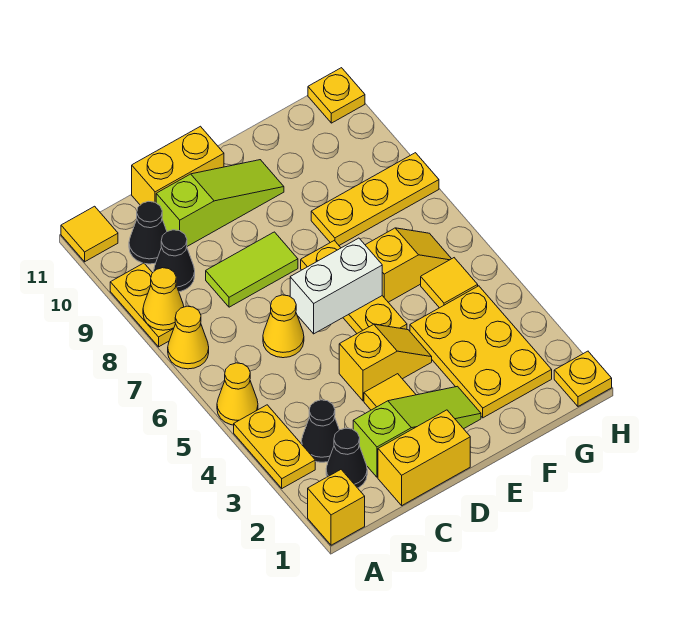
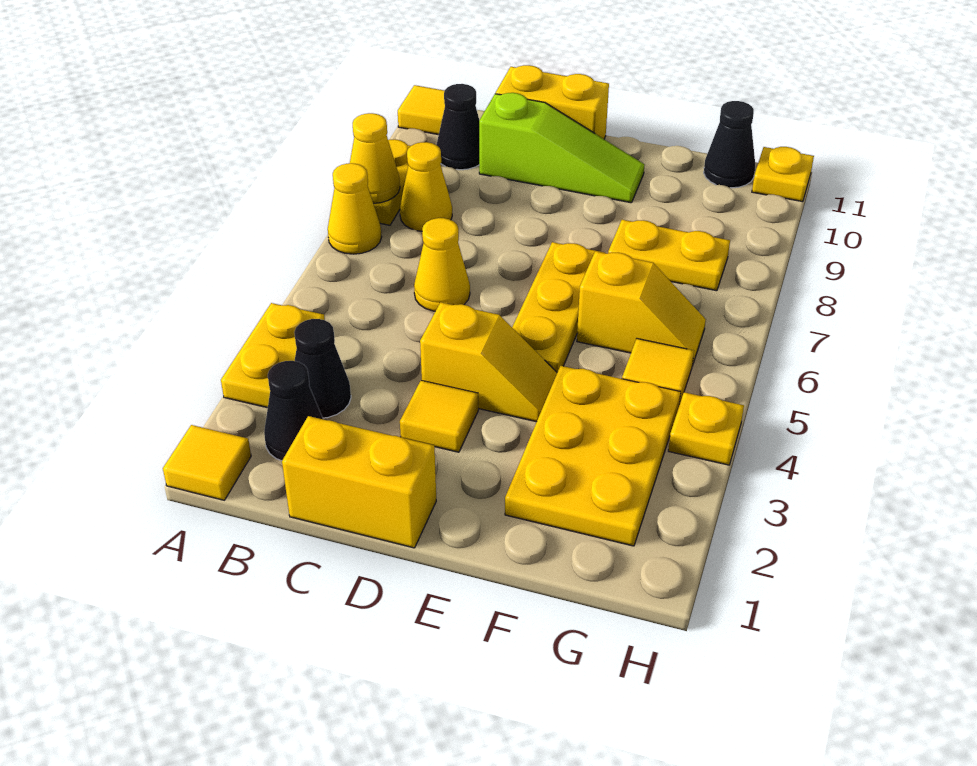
yellow 1x1 brick [308,470,365,545] -> yellow 1x1 tile [163,425,251,500]
yellow 1x1 cone [217,363,258,425] -> yellow 1x1 cone moved to [400,142,452,231]
black 1x1 cone [154,230,195,292] -> black 1x1 cone moved to [704,101,755,188]
lime 1x3 slope [353,386,481,477] -> none
lime 1x2 tile [206,232,298,307] -> none
white 1x2 brick [290,238,382,334] -> none
yellow 1x3 plate [311,153,439,245] -> yellow 1x2 plate [608,220,730,291]
yellow 1x1 plate [554,351,612,406] -> yellow 1x1 plate moved to [668,392,744,465]

